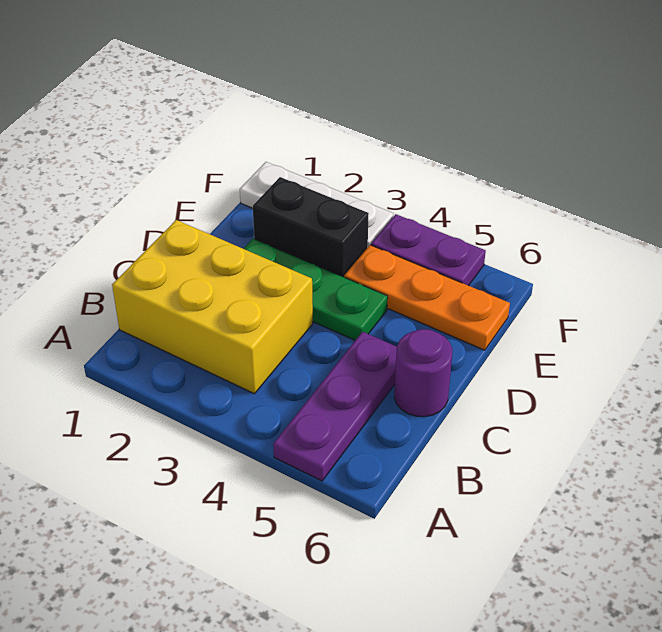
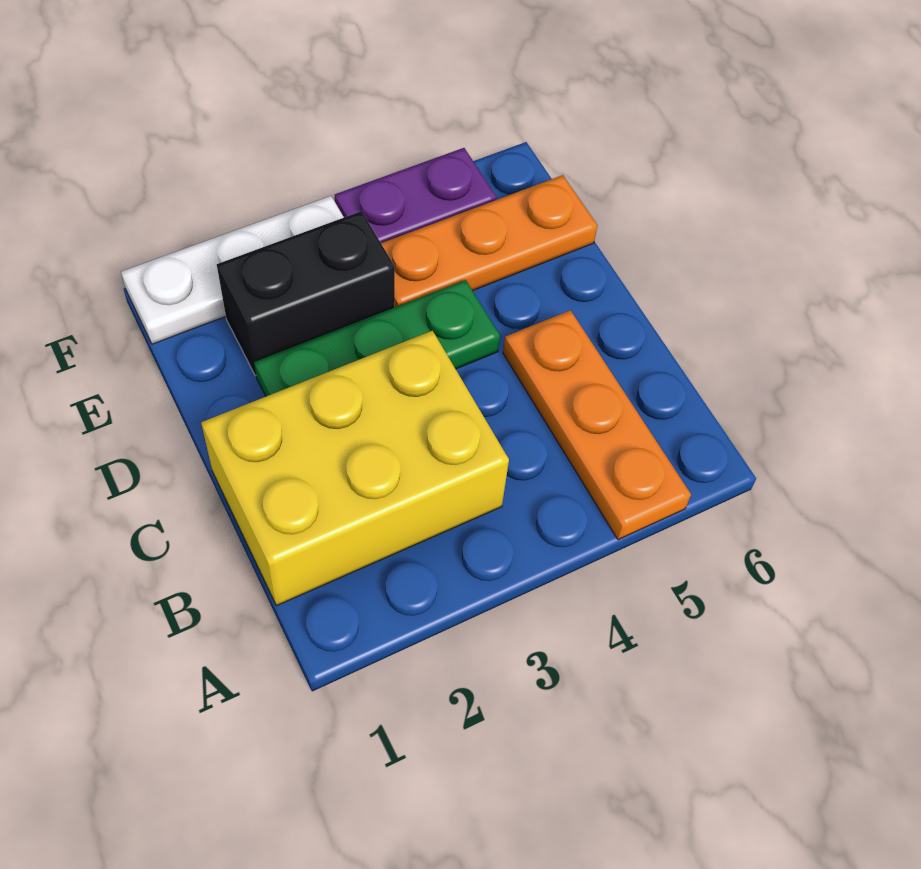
purple 1x3 plate [273,332,397,481] -> orange 1x3 plate [503,310,691,540]
purple 1x1 round brick [394,329,452,417] -> none

